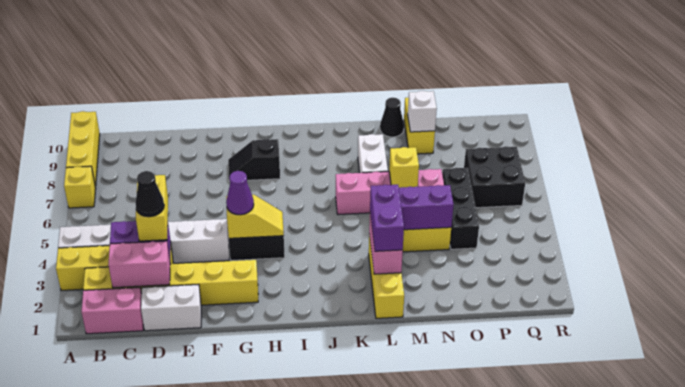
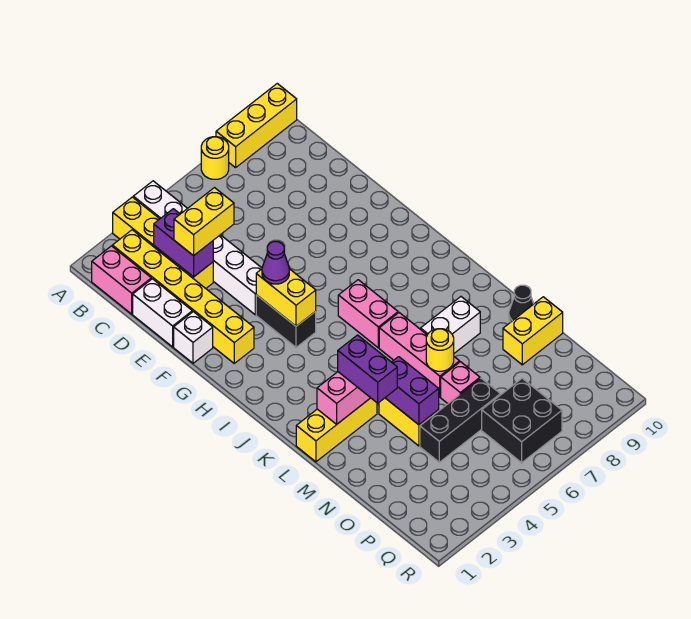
yellow 1x1 brick [64,166,96,208] -> yellow 1x1 round brick [201,137,229,179]
pink 1x2 brick [108,241,170,288] -> pink 1x2 brick moved to [338,280,398,348]
black 1x1 cone [135,171,164,217] -> none
yellow 1x2 slope [226,195,284,238] -> yellow 1x2 brick [256,269,316,326]
black 1x2 slope [228,139,280,181] -> none
purple 1x2 brick [370,185,404,251] -> purple 1x2 brick turned to [338,335,397,403]
yellow 1x1 brick [389,147,419,188] -> yellow 1x1 round brick [426,329,454,371]
white 1x1 brick [408,91,437,132] -> white 1x1 brick moved to [174,312,213,363]

